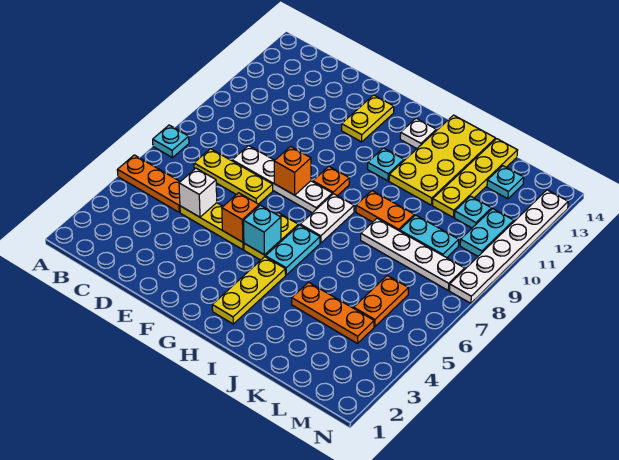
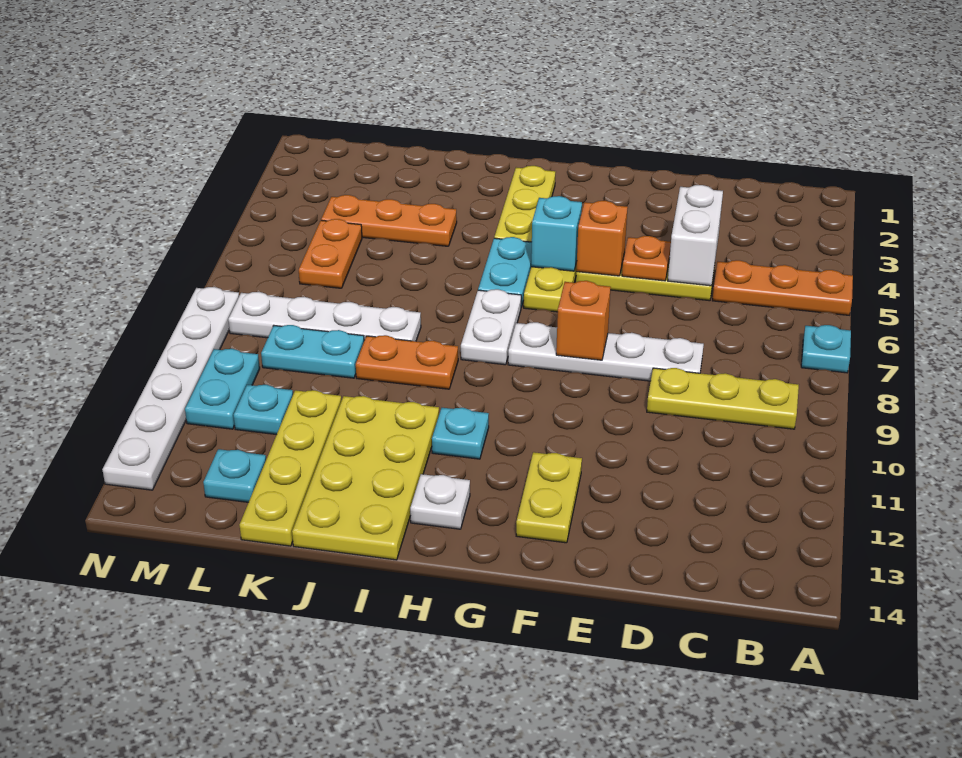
yellow 1x3 plate [194,149,273,204] -> yellow 1x3 plate moved to [647,368,799,429]
white 1x1 brick [179,168,217,217] -> white 1x2 brick [668,185,723,286]
orange 1x1 plate [313,166,349,196] -> orange 1x1 plate moved to [622,236,671,281]

